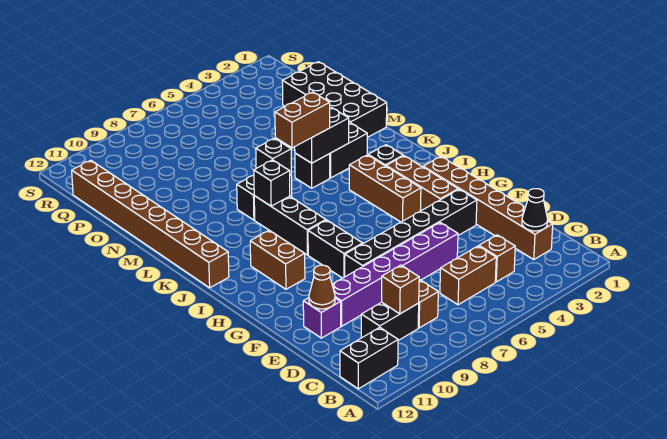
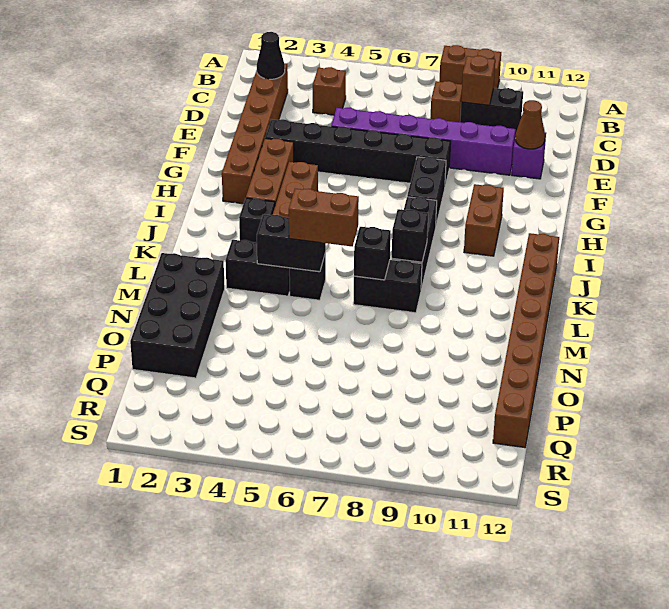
black 1x2 brick [340,327,398,389] -> none
brown 1x2 brick [440,246,496,305] -> brown 1x2 brick moved to [439,45,501,88]

